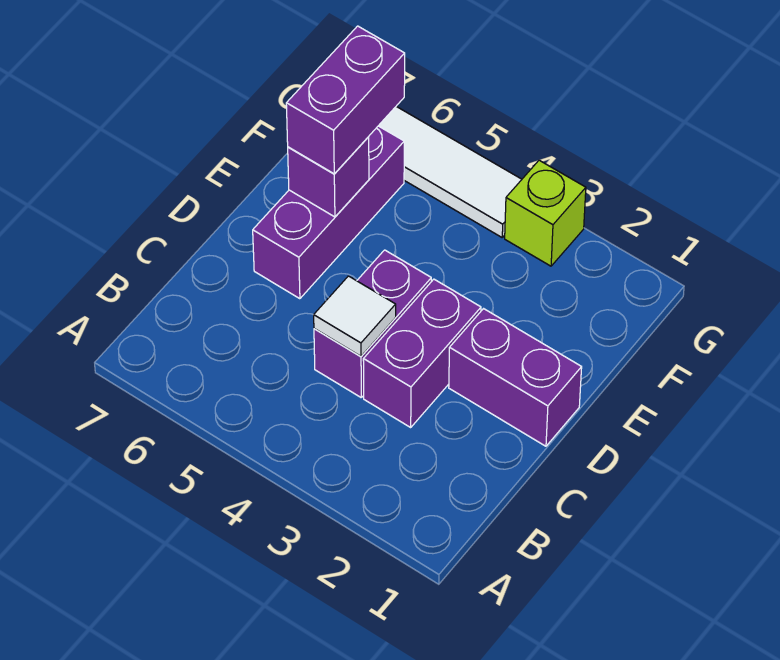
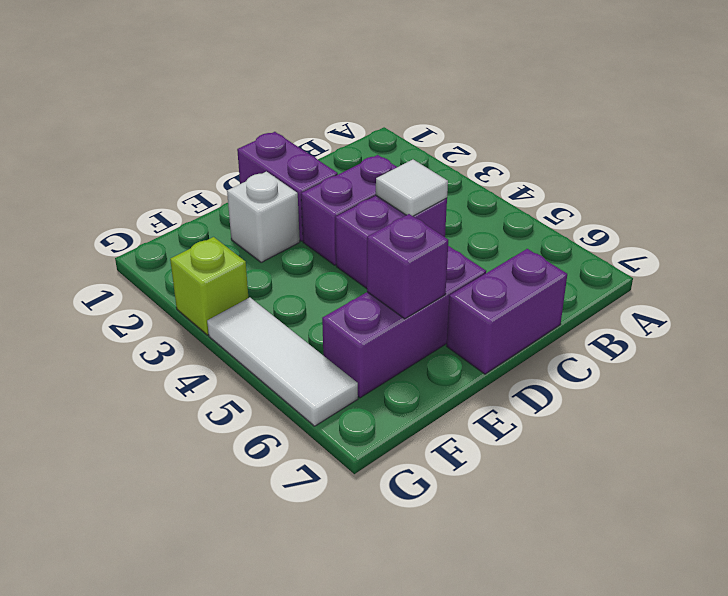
none -> white 1x1 brick [227,172,300,262]
purple 1x2 brick [286,26,405,174] -> purple 1x2 brick moved to [446,249,567,374]

